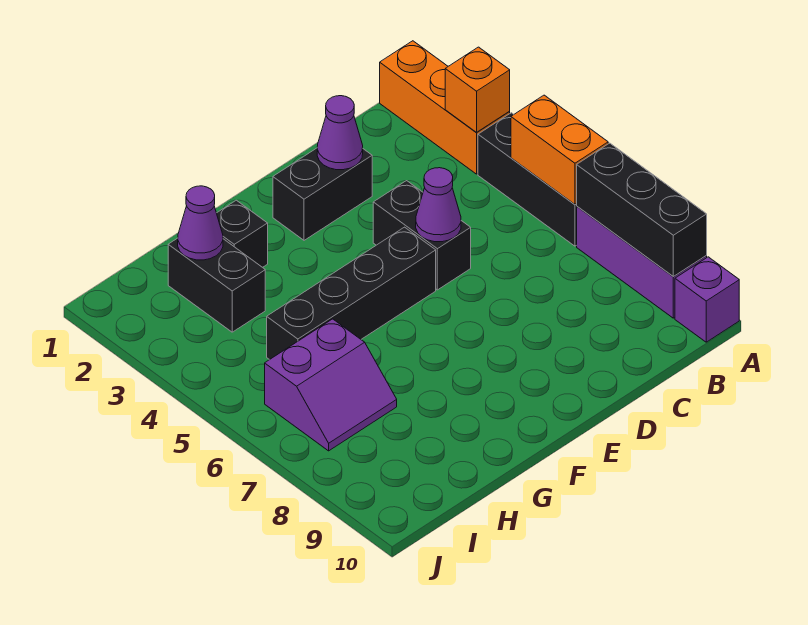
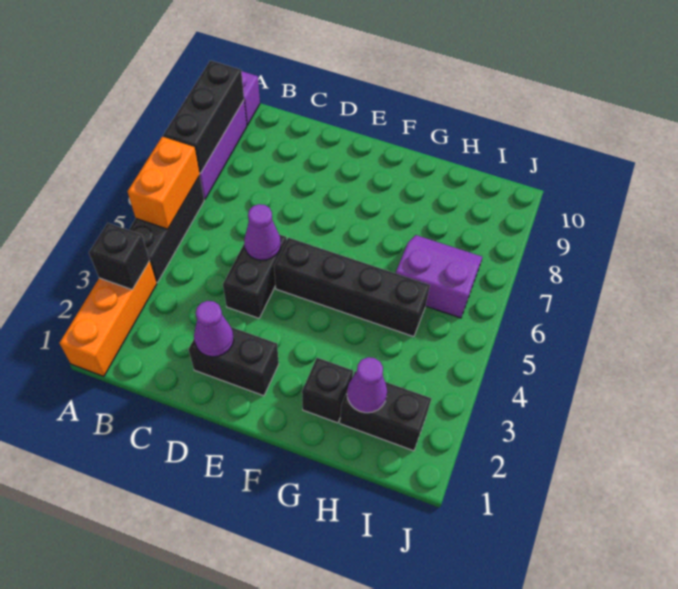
orange 1x1 brick [445,47,510,133] -> black 1x1 brick [89,223,150,289]
black 1x2 brick [168,238,265,332] -> black 1x2 brick turned to [340,371,431,451]

